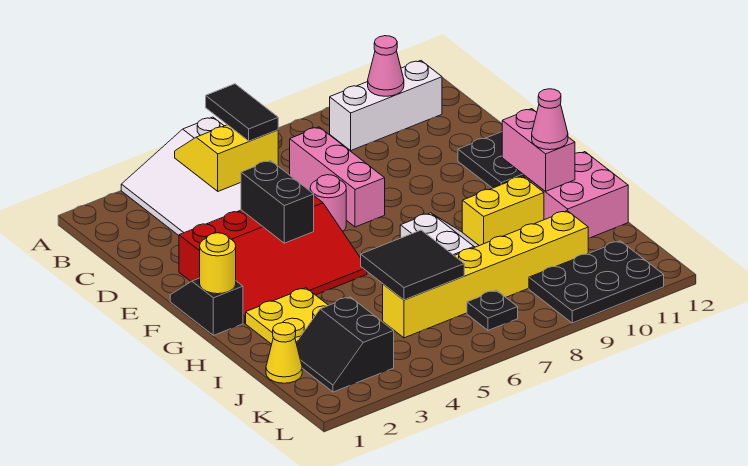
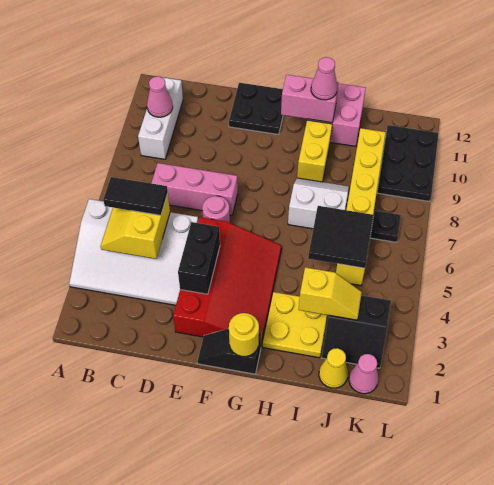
black 1x2 brick [241,161,314,243] -> black 1x2 brick turned to [178,222,220,294]
none -> yellow 1x2 slope [298,267,362,320]
none -> pink 1x1 cone [349,354,378,394]

